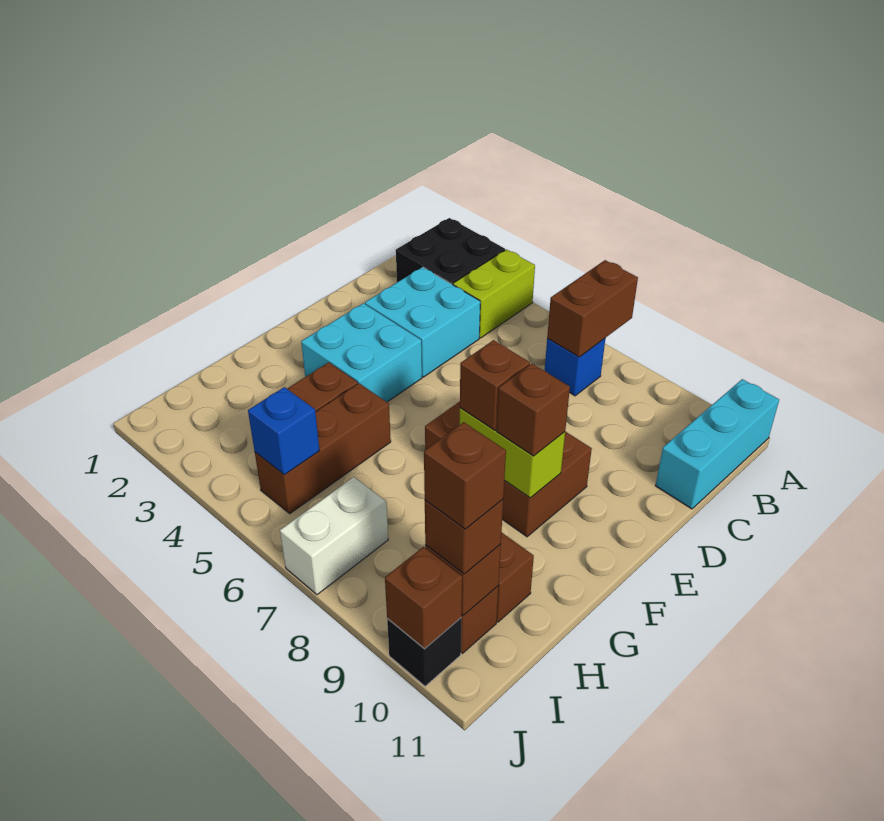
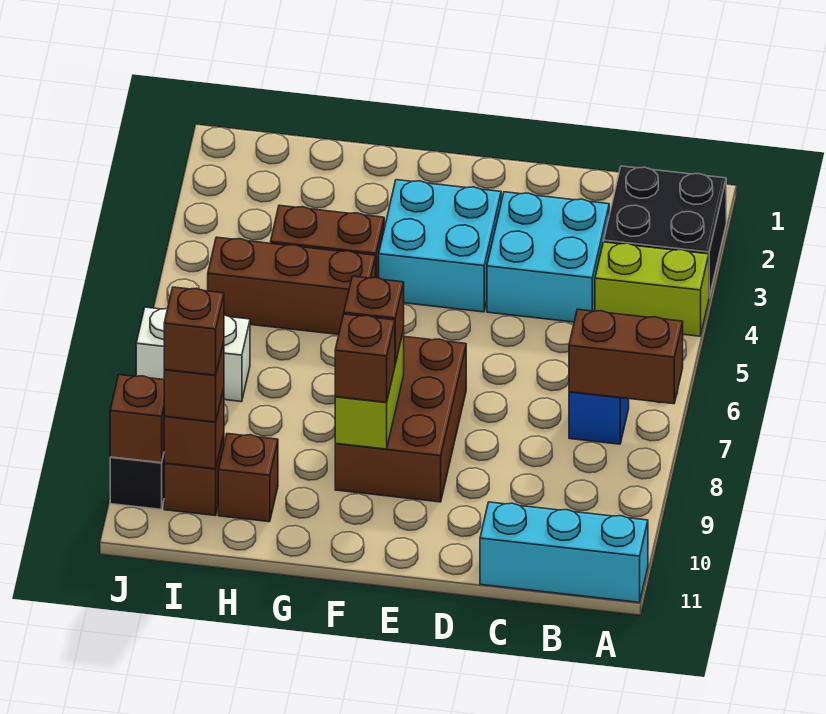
blue 1x1 brick [248,387,319,475] -> none

